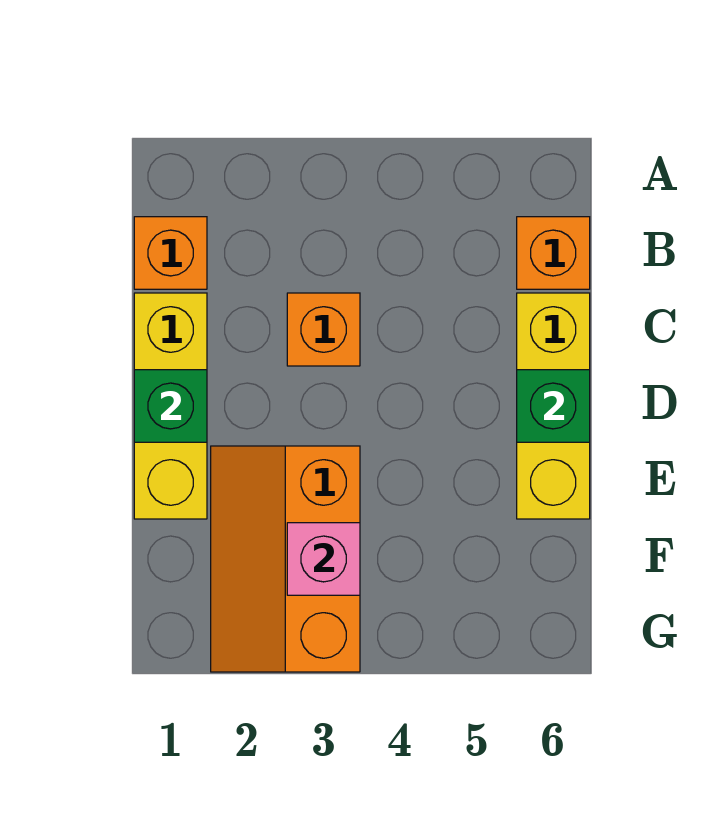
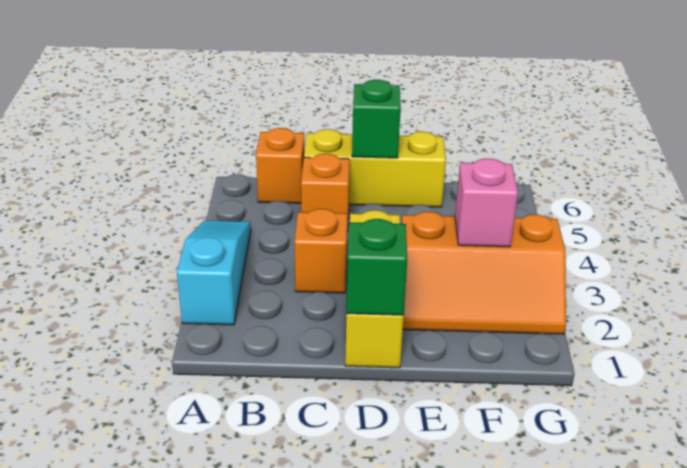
none -> cyan 1x3 slope [177,221,251,325]
orange 1x1 brick [134,217,207,289] -> orange 1x1 brick moved to [301,154,350,231]
yellow 1x3 brick [134,293,207,519] -> yellow 1x3 brick turned to [345,210,404,368]

